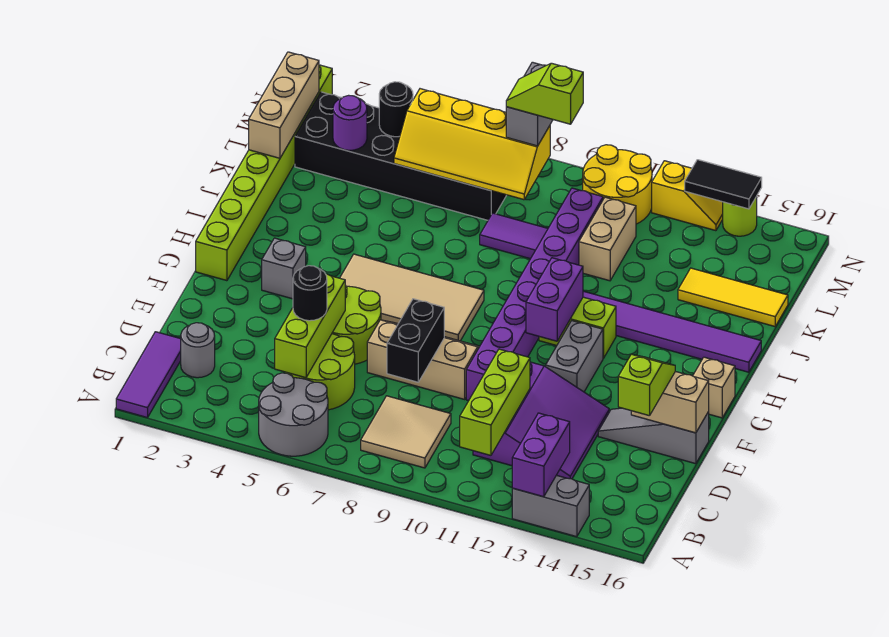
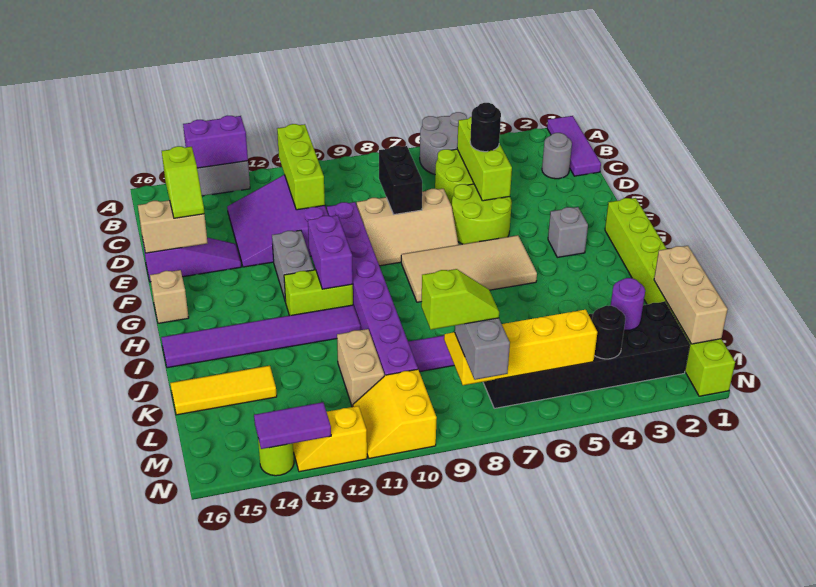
purple 1x2 brick [512,413,570,497] -> purple 1x2 brick turned to [183,116,248,168]
tan 2x2 tile [361,396,451,468] -> none
grey 1x3 slope [598,408,709,464] -> purple 1x3 slope [142,238,241,282]
yellow 2x2 round brick [583,145,652,224] -> yellow 2x2 slope [353,369,437,458]
black 1x2 tile [685,160,762,209] -> purple 1x2 tile [254,402,331,449]

